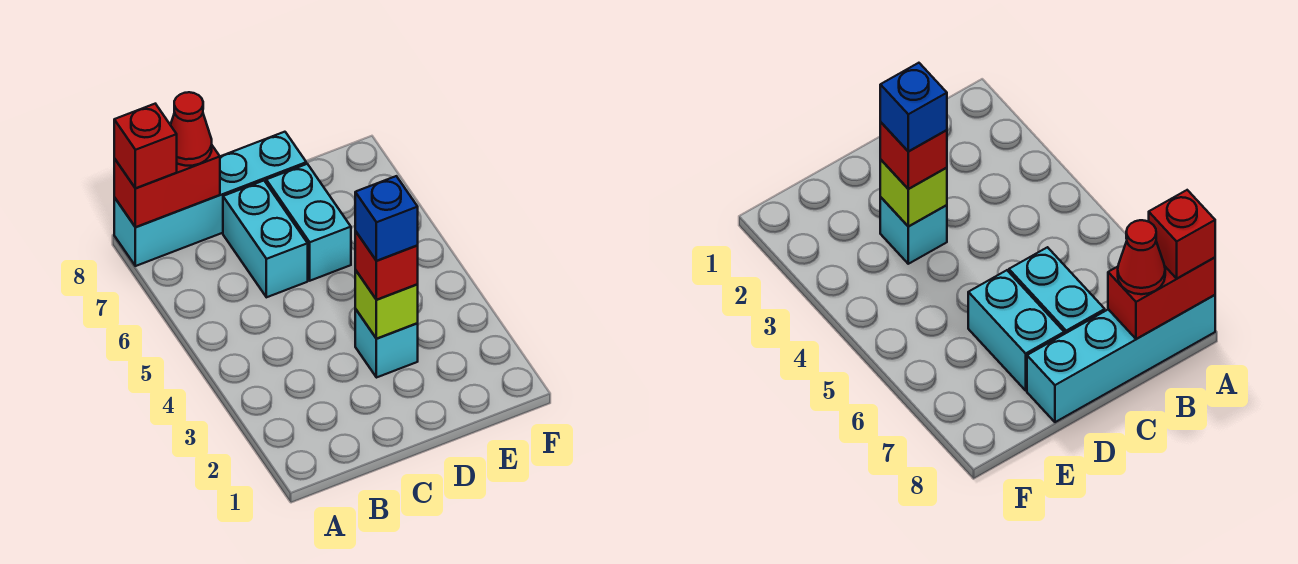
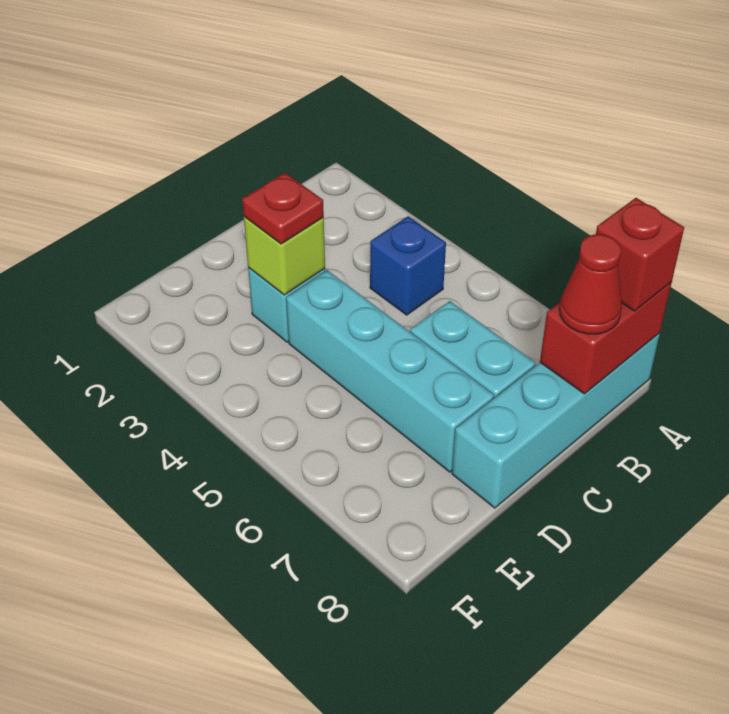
red 1x1 brick [355,231,418,300] -> red 1x1 plate [242,173,324,244]
blue 1x1 brick [355,176,418,261] -> blue 1x1 brick moved to [370,216,446,315]
cyan 1x2 brick [266,164,351,281] -> cyan 1x4 brick [286,270,494,472]

